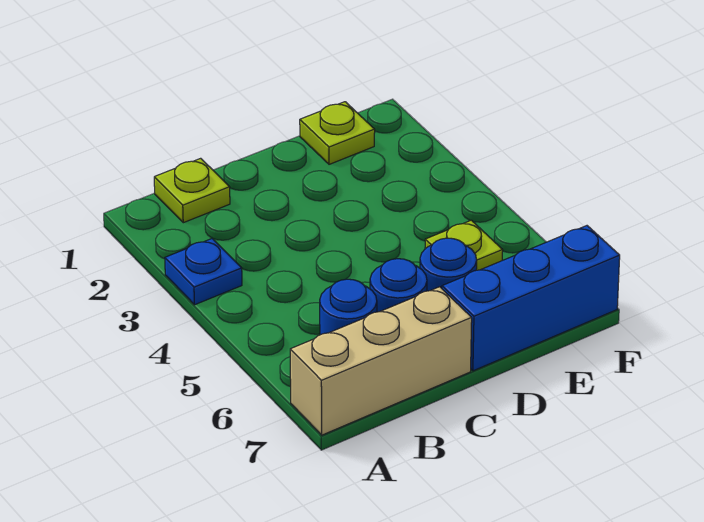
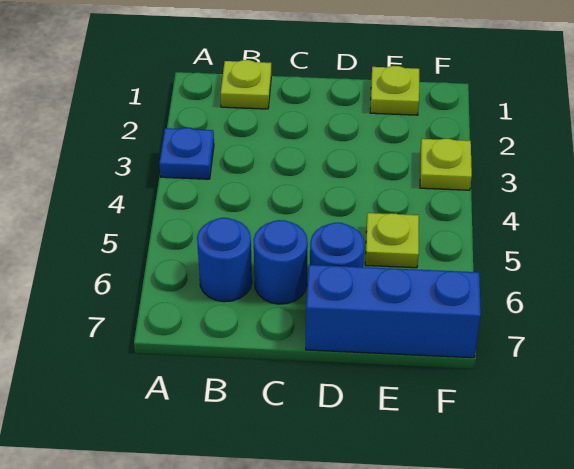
tan 1x3 brick [290,287,472,435] -> none
none -> lime 1x1 plate [420,139,472,190]

